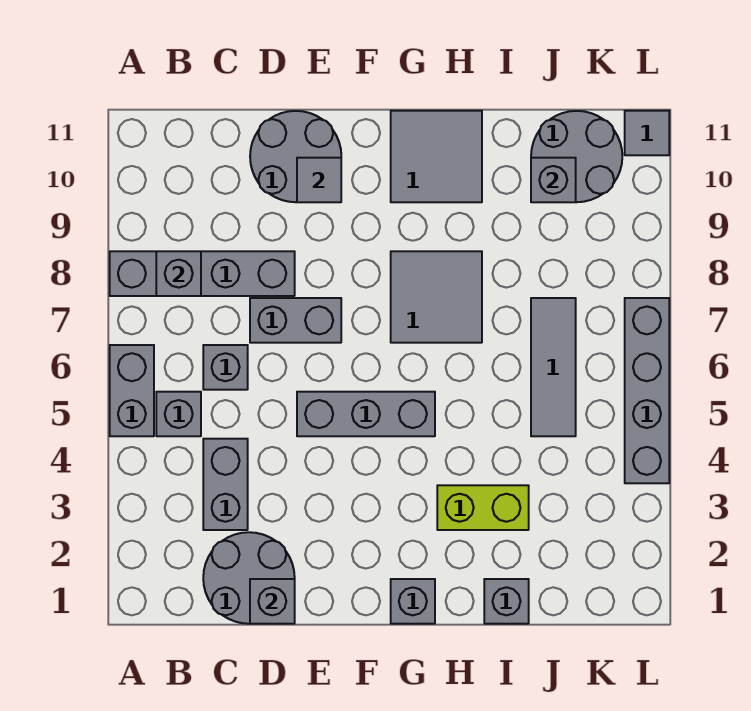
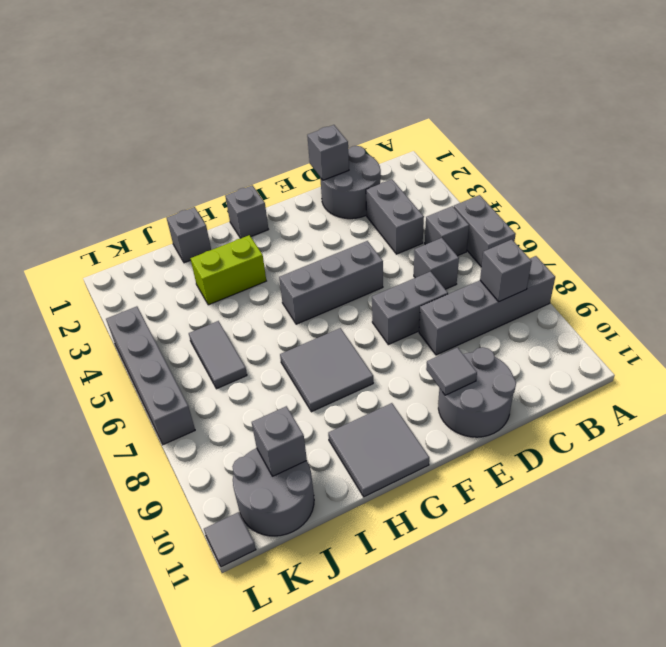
grey 1x3 tile [531,298,576,436] -> grey 1x2 tile [189,321,247,389]

